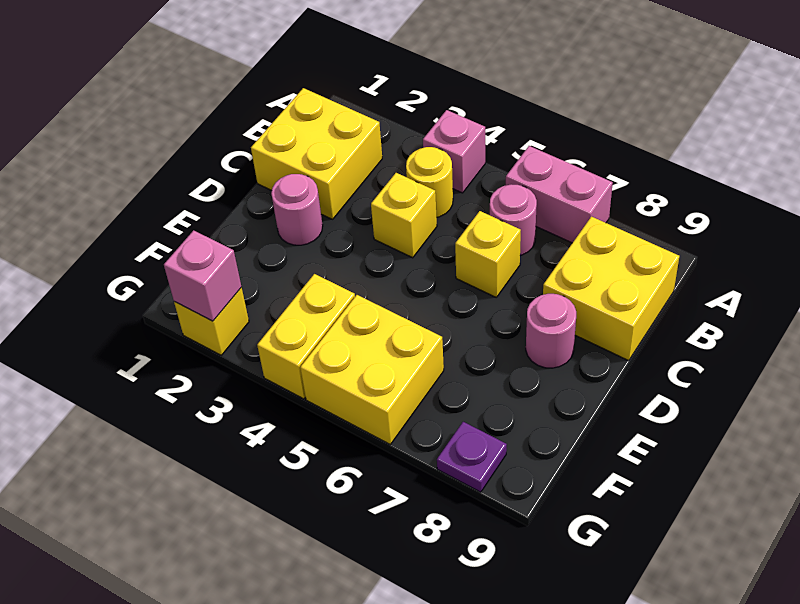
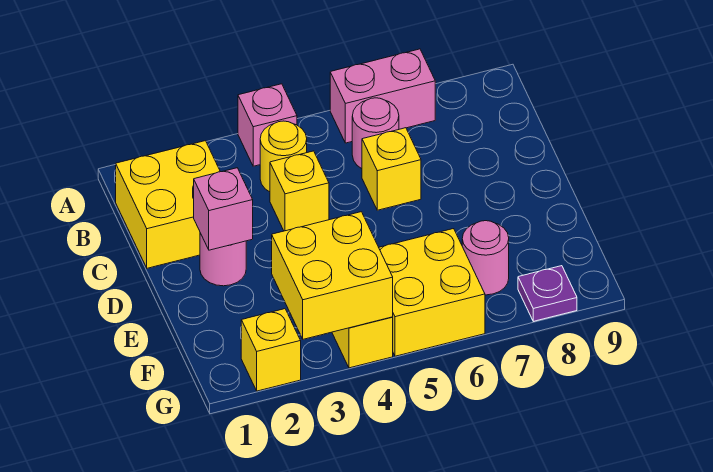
yellow 2x2 brick [543,217,679,361] -> yellow 2x2 brick moved to [272,212,393,339]
pink 1x1 round brick [526,294,576,368] -> pink 1x1 round brick moved to [462,221,509,295]
pink 1x1 brick [164,230,241,321] -> pink 1x1 brick moved to [194,168,253,250]

